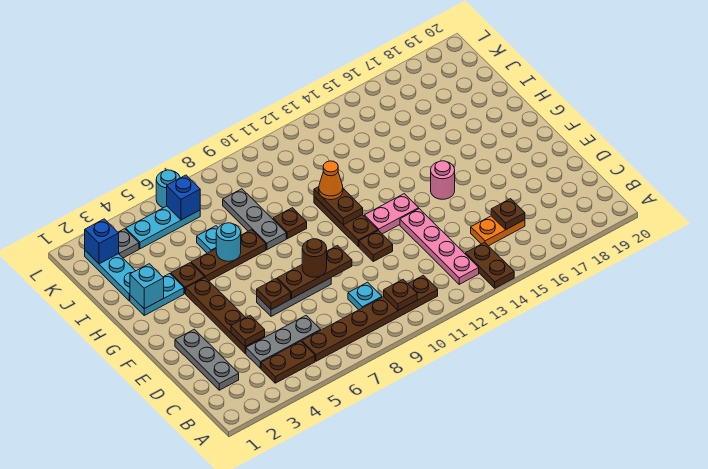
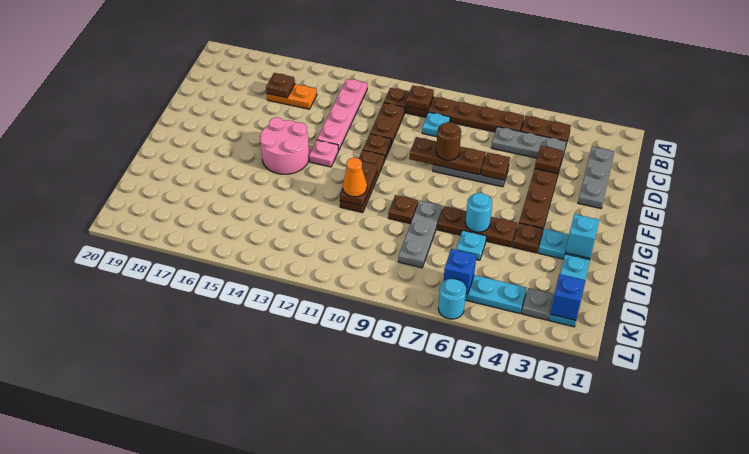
brown 1x2 plate [465,242,514,288] -> brown 1x2 plate moved to [370,103,405,144]
pink 1x2 plate [364,194,419,234] -> pink 1x1 plate [309,140,339,167]
pink 1x1 round brick [431,161,455,199] -> pink 2x2 round brick [260,117,309,174]

